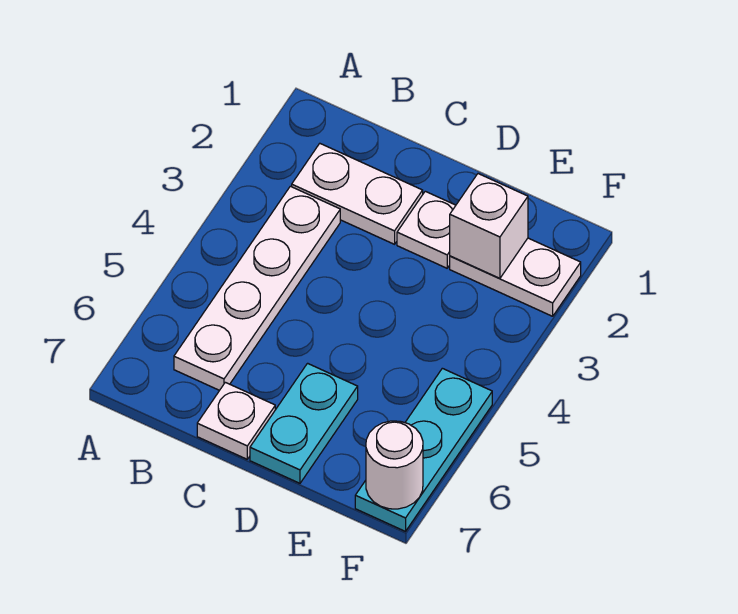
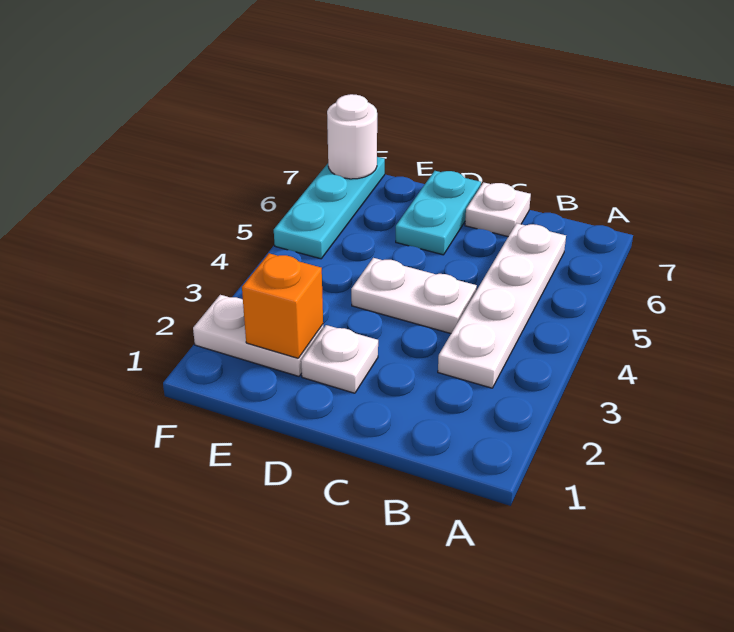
white 1x2 plate [292,144,423,244] -> white 1x2 plate moved to [351,258,477,334]
white 1x1 brick [450,174,528,279] -> orange 1x1 brick [242,253,323,358]

